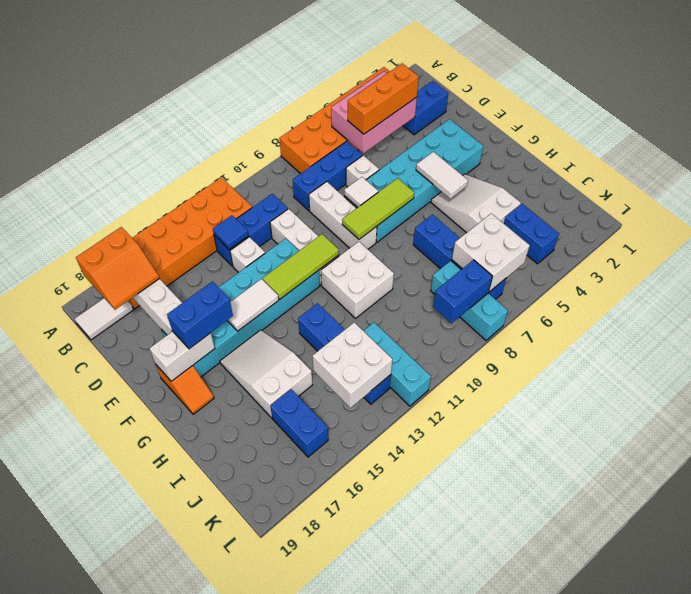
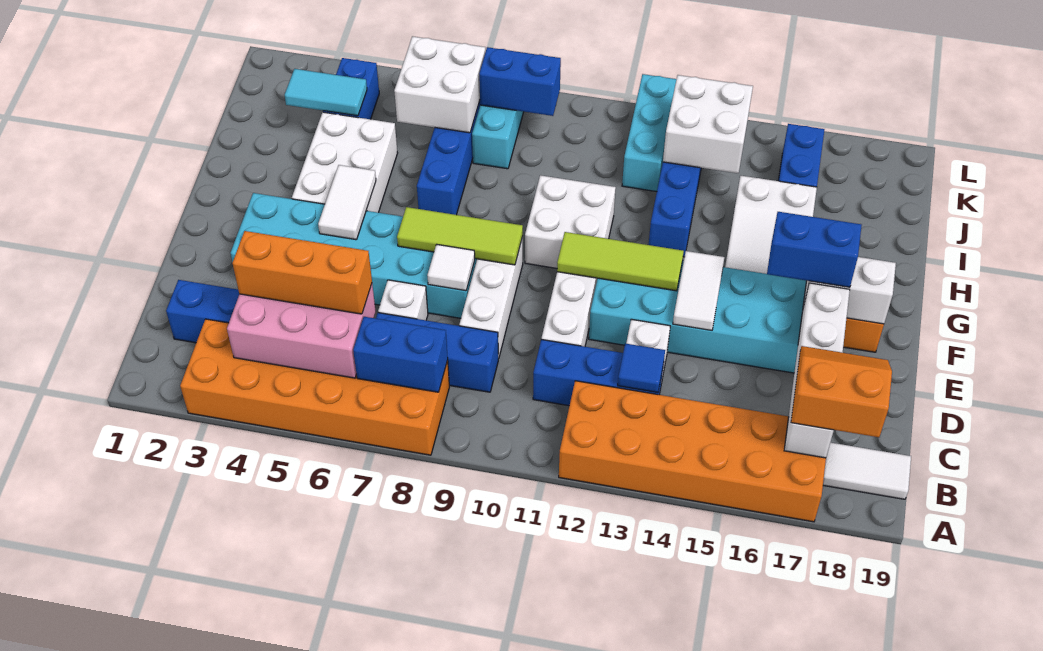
none -> blue 1x2 brick [353,317,448,392]
white 1x2 tile [227,279,279,331] -> white 1x2 tile turned to [673,251,724,330]
white 2x3 slope [431,174,521,233] -> white 2x3 brick [292,112,397,213]
none -> cyan 1x2 tile [284,69,367,116]

